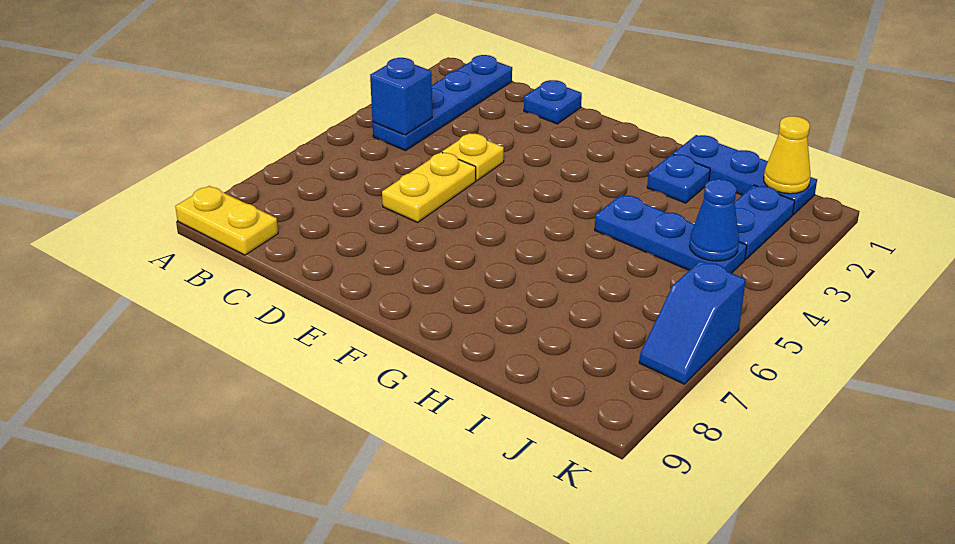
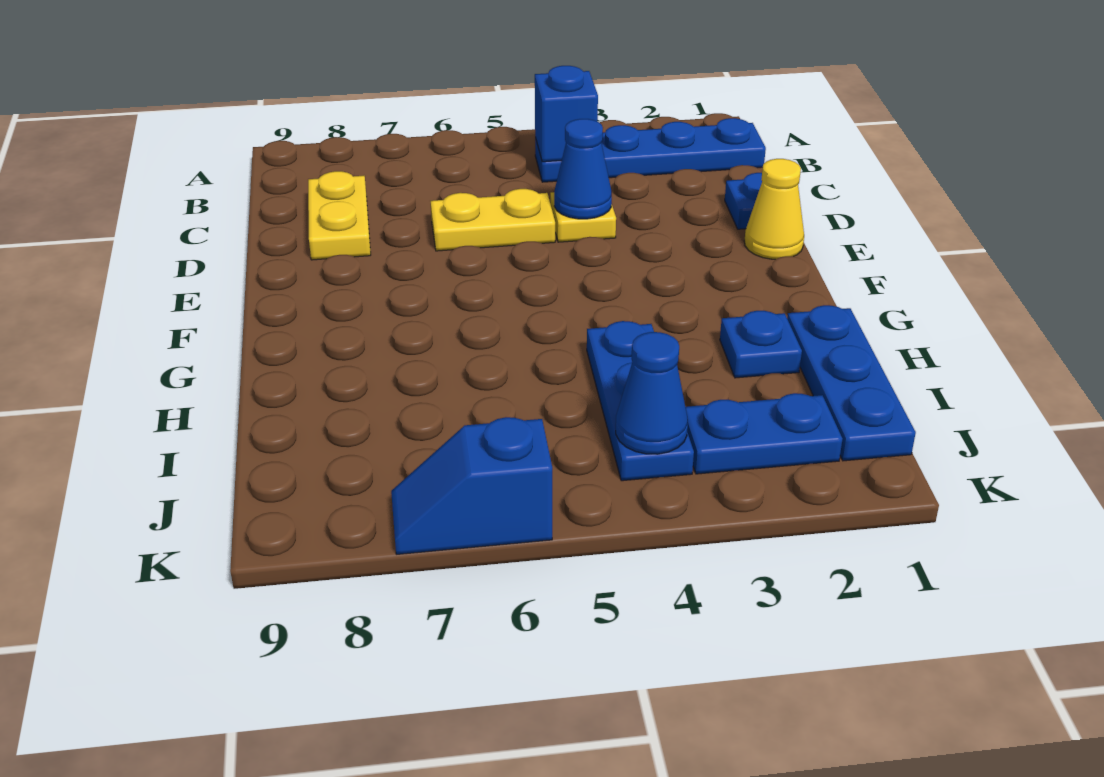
yellow 1x2 plate [175,186,278,255] -> yellow 1x2 plate moved to [308,171,371,260]
none -> blue 1x1 cone [554,119,612,219]
yellow 1x1 cone [764,116,810,194] -> yellow 1x1 cone moved to [744,159,804,259]

